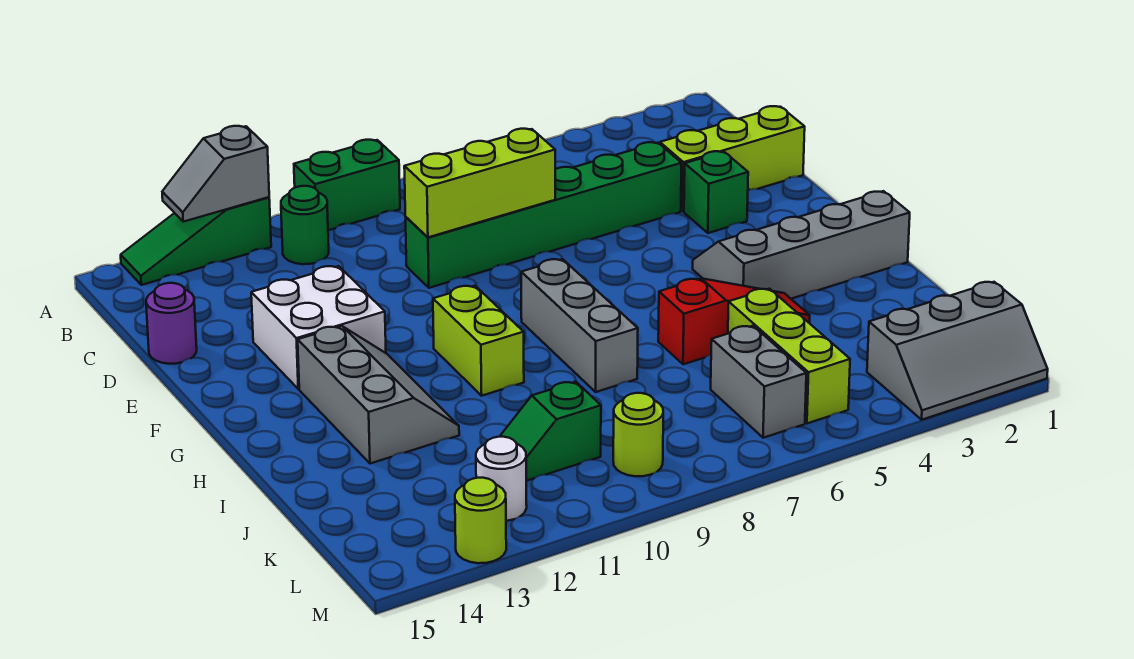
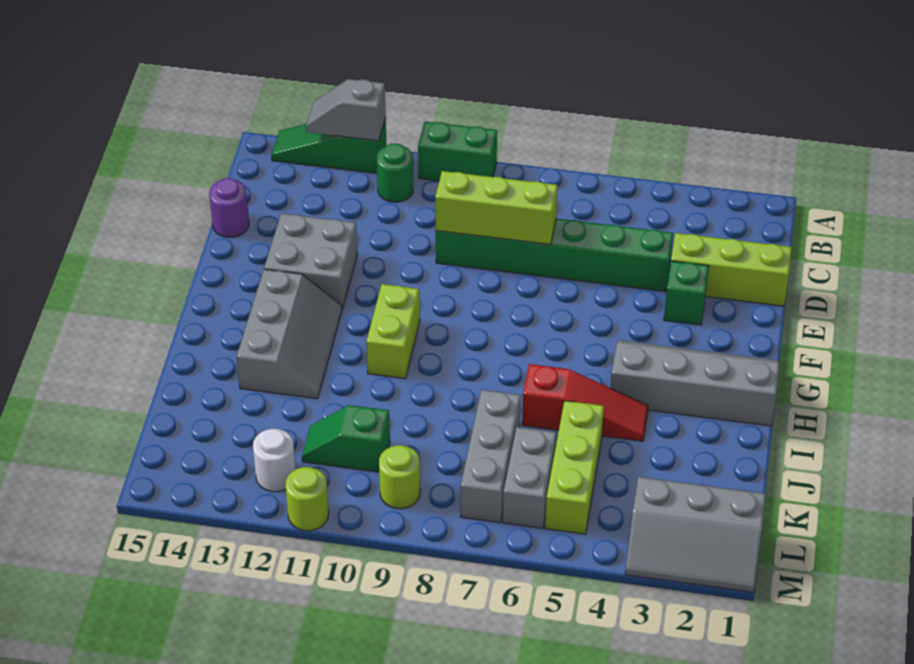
white 2x2 brick [251,266,386,389] -> grey 2x2 brick [264,213,358,309]
grey 1x3 brick [521,259,638,392] -> grey 1x3 brick moved to [461,390,521,523]
lime 1x1 round brick [455,478,506,563] -> lime 1x1 round brick moved to [285,467,329,531]

